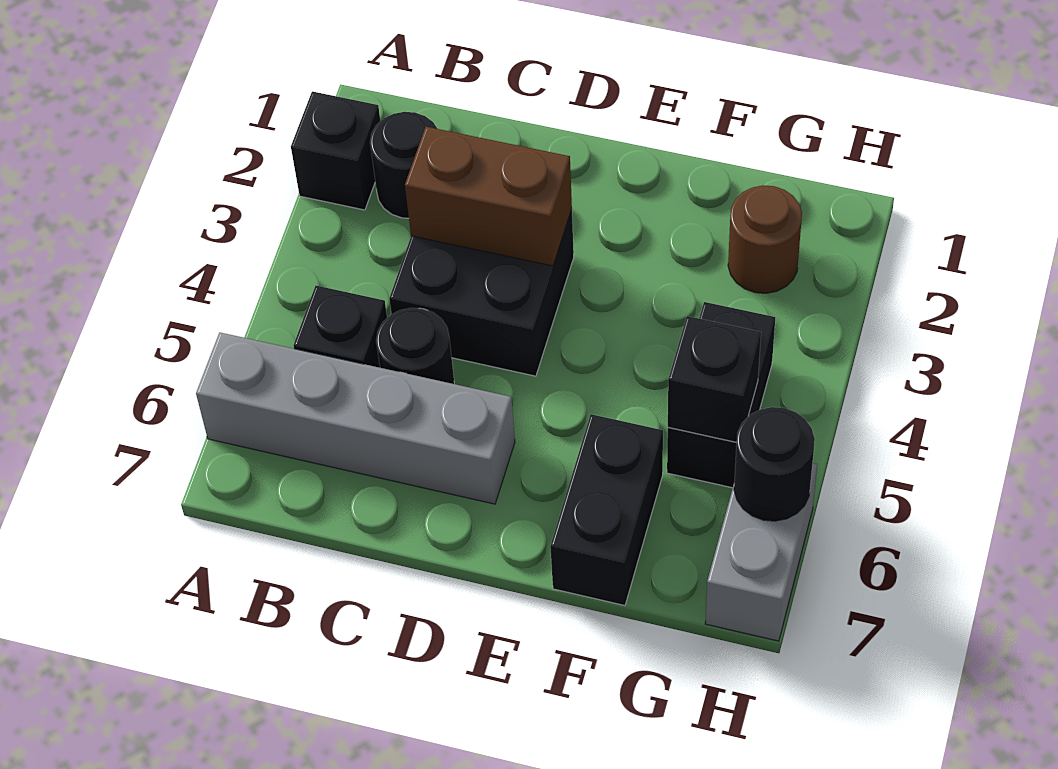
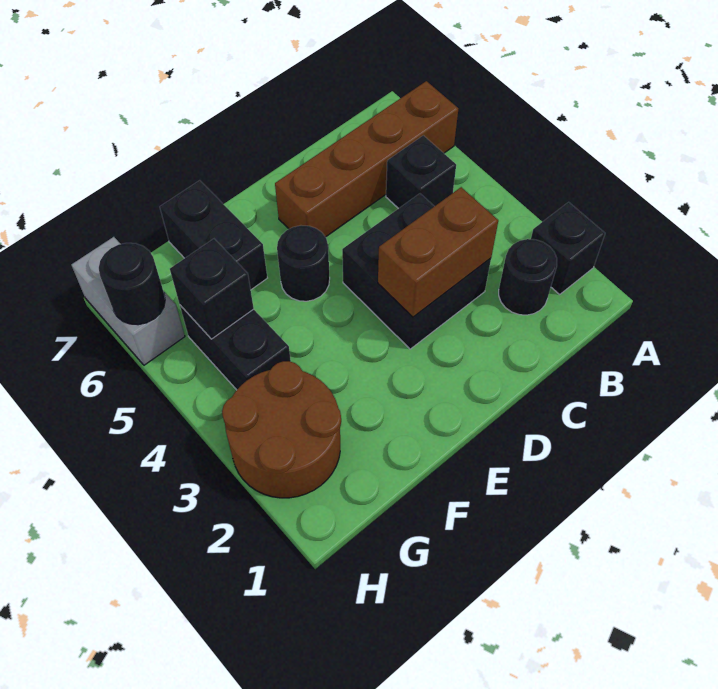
grey 1x4 brick [196,332,515,504] -> brown 1x4 brick [275,81,458,237]
black 1x1 round brick [376,308,454,384] -> black 1x1 round brick moved to [277,225,330,301]
brown 1x1 round brick [728,185,802,293] -> brown 2x2 round brick [222,361,341,498]

